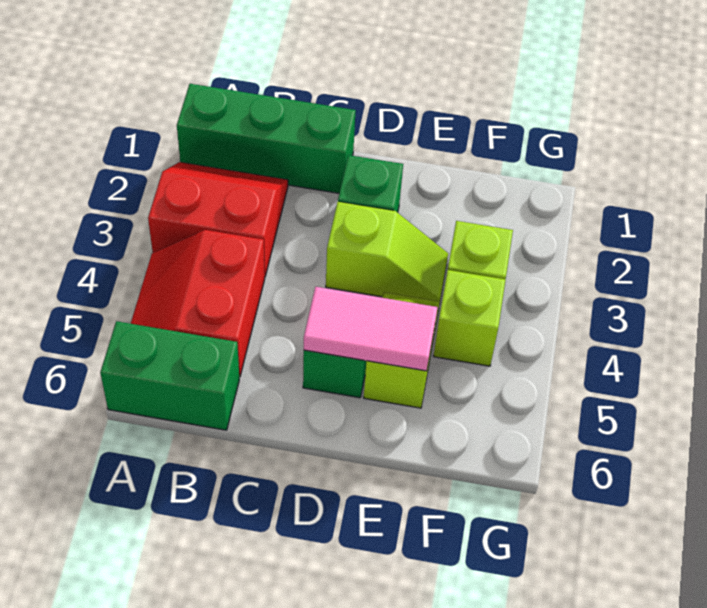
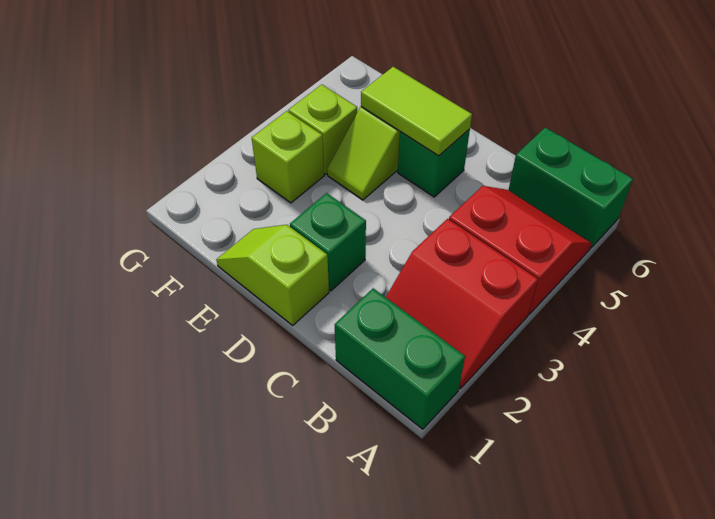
green 1x3 brick [177,84,356,193] -> green 1x2 brick [335,288,465,429]
red 2x2 slope [131,230,265,377] -> red 2x2 slope turned to [449,186,592,315]
lime 1x2 slope [326,202,448,302] -> lime 1x2 slope moved to [216,225,329,325]
pink 1x2 tile [304,287,438,371] -> lime 1x2 tile [361,67,472,156]

